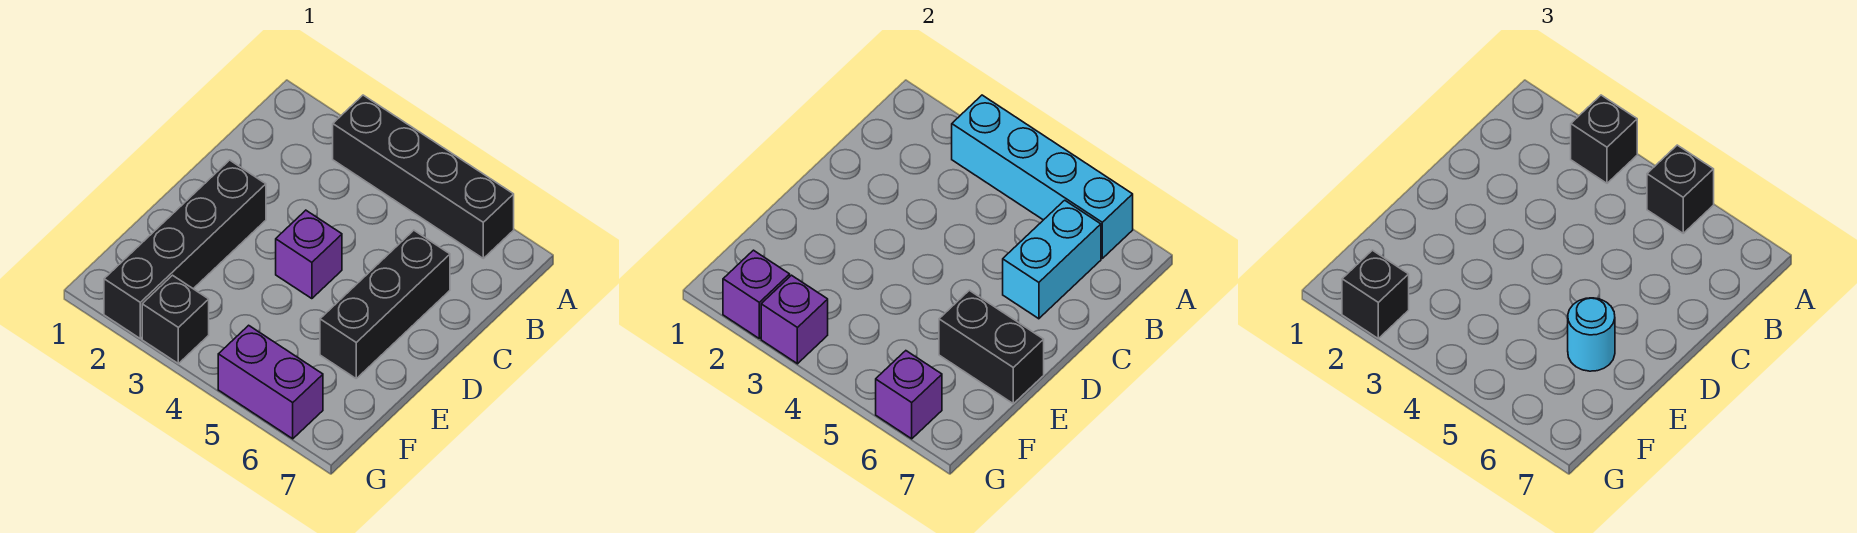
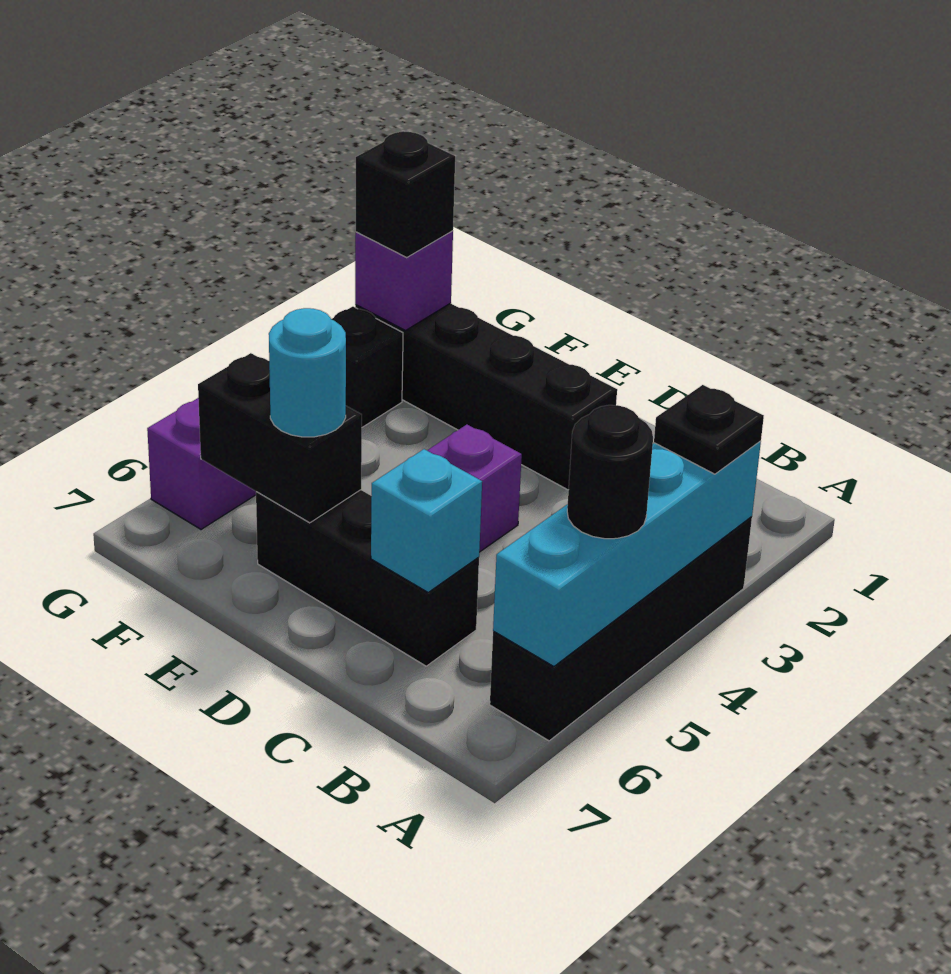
black 1x1 brick [1571,95,1637,183] -> black 1x1 plate [654,385,764,474]
black 1x1 brick [1647,145,1714,233] -> black 1x1 round brick [567,405,653,539]
cyan 1x2 brick [1003,200,1101,319] -> cyan 1x1 brick [371,449,482,592]
black 1x2 brick [939,290,1044,404] -> black 1x2 brick turned to [198,353,362,523]
purple 1x1 brick [761,275,828,364] -> none
purple 1x1 brick [876,351,942,439] -> none

